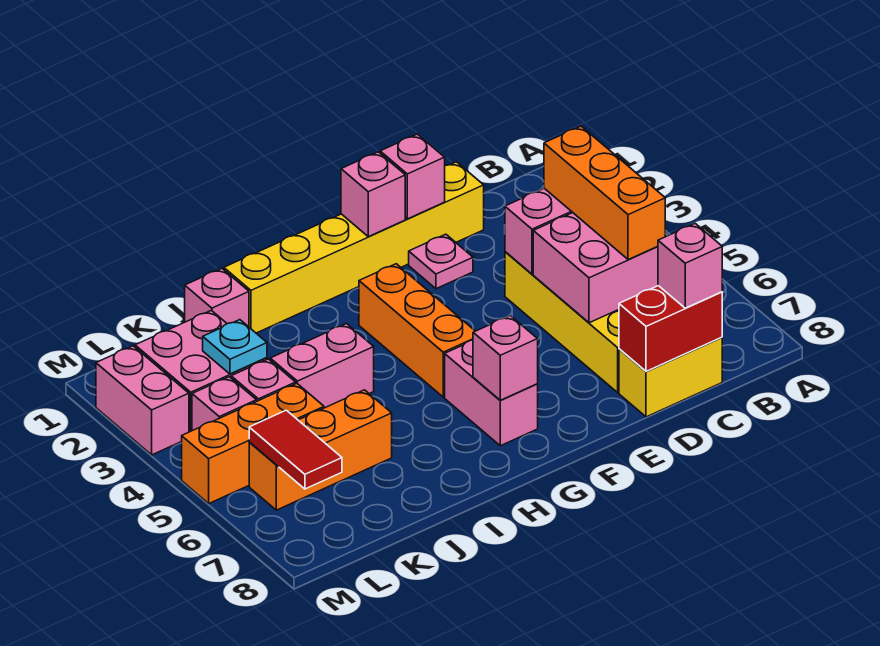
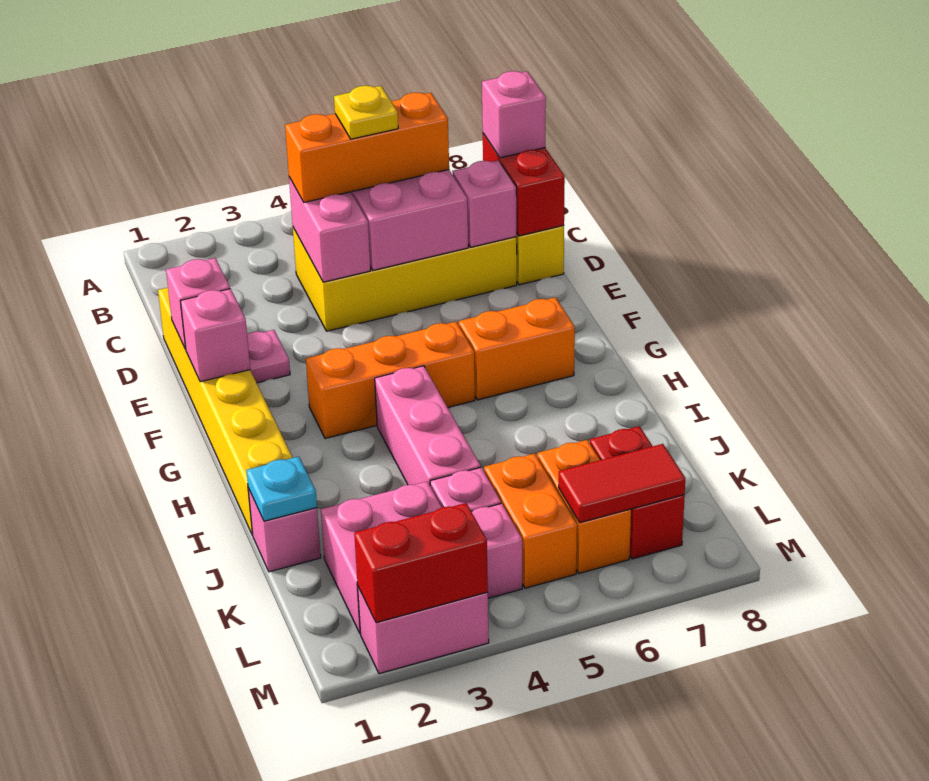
none -> yellow 1x1 plate [334,86,398,139]
pink 1x2 brick [445,340,538,446] -> orange 1x2 brick [459,297,575,400]
pink 1x1 brick [473,316,538,400] -> pink 1x1 brick moved to [452,160,516,247]
pink 1x2 brick [270,324,374,408] -> pink 1x3 brick [375,366,481,485]
orange 1x3 brick [249,390,392,510] -> orange 1x2 brick [537,440,631,573]
cyan 1x1 plate [203,320,267,374] -> cyan 1x1 plate moved to [247,457,317,521]
orange 1x3 brick [182,383,324,503] -> orange 1x2 brick [484,453,577,588]
none -> red 1x2 brick [590,426,685,559]
none -> red 1x2 brick [354,503,488,623]

